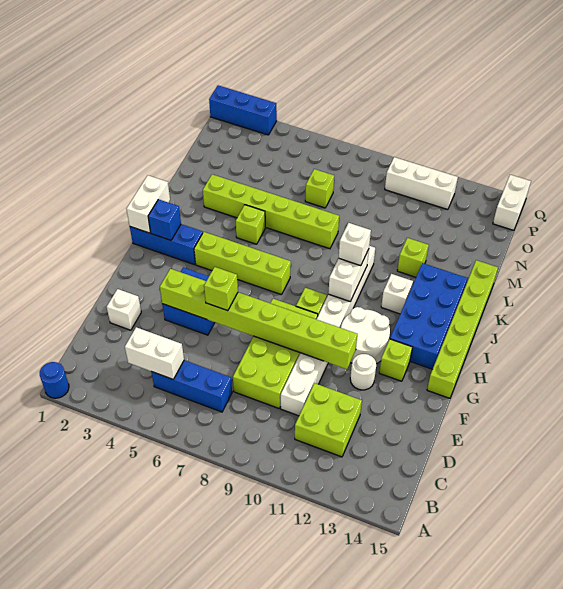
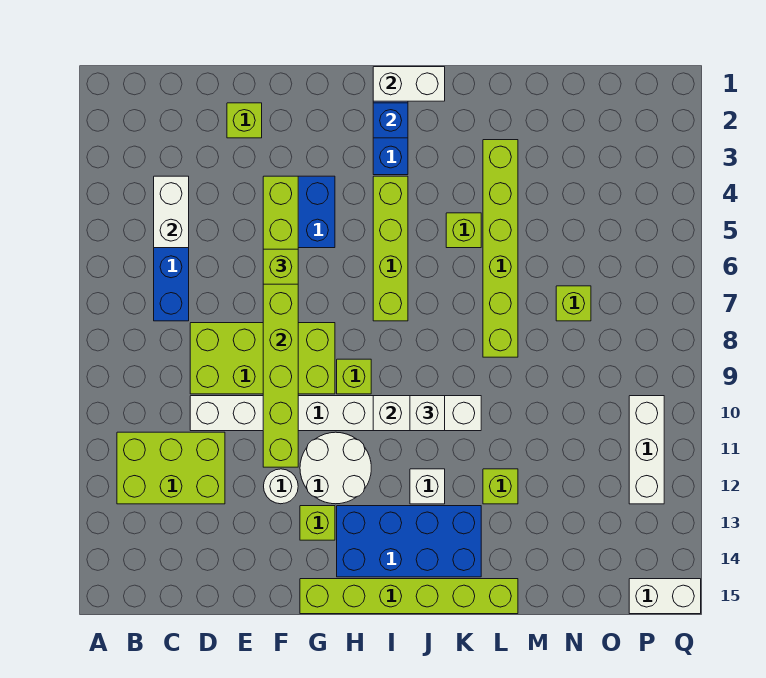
blue 1x1 round brick [40,362,69,398] -> none
lime 2x2 brick [295,383,362,457] -> lime 2x3 brick [117,432,225,504]
white 1x1 brick [107,289,141,330] -> lime 1x1 brick [227,103,262,138]
blue 1x3 brick [209,85,277,135] -> none

